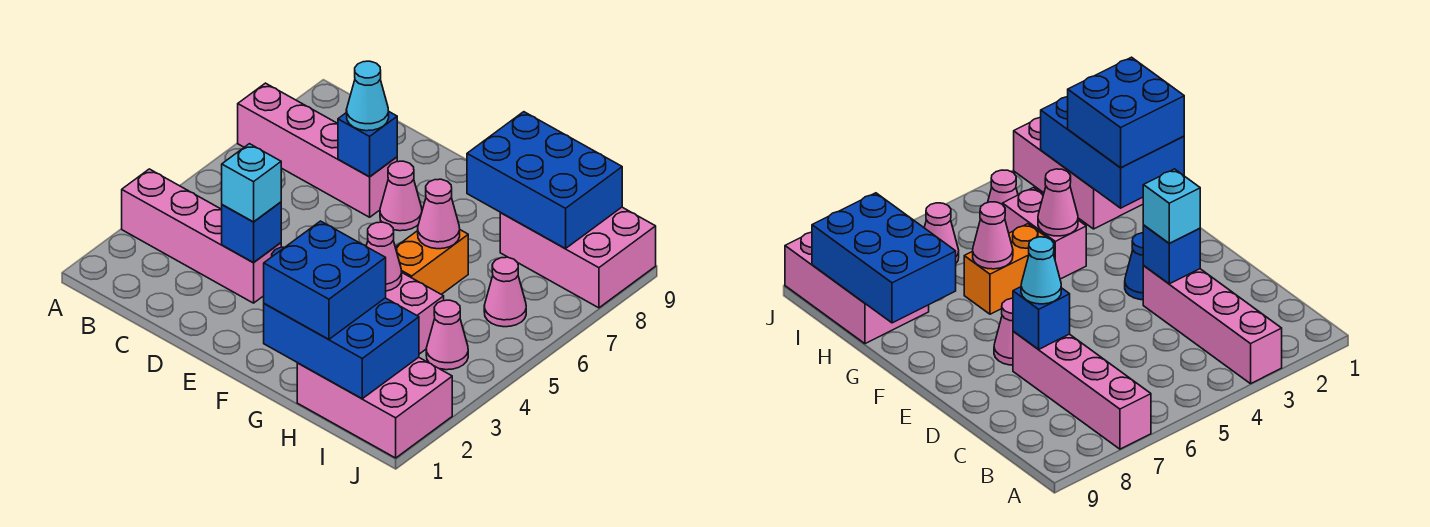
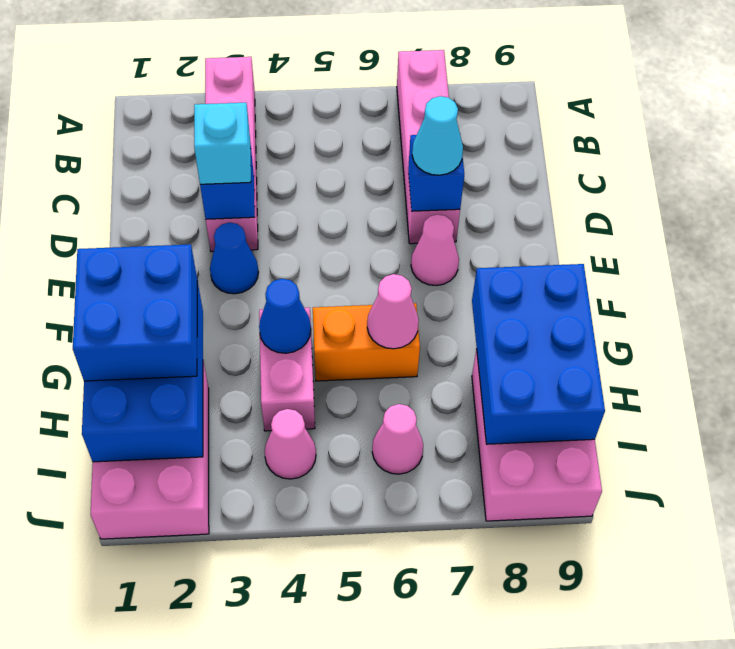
pink 1x1 cone [366,222,402,291] -> blue 1x1 cone [259,279,311,353]

